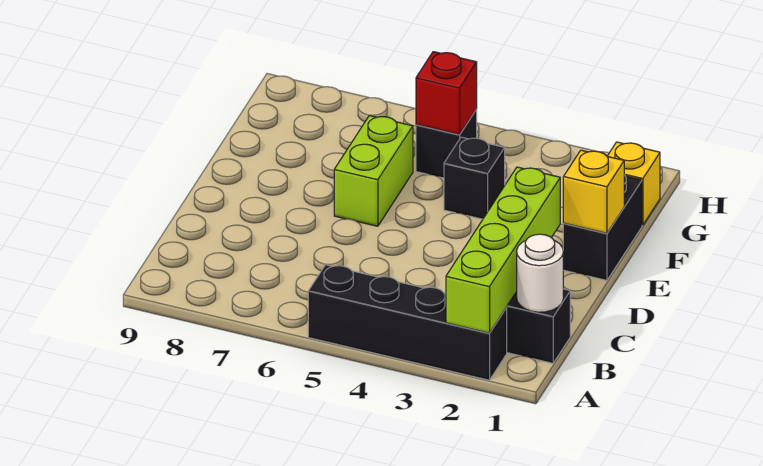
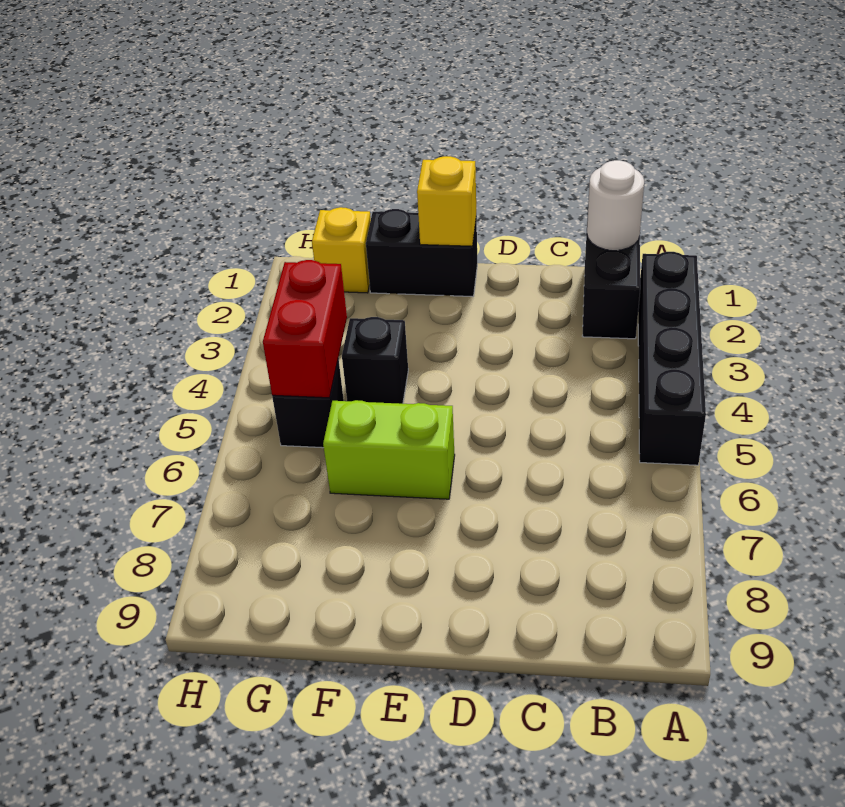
lime 1x4 brick [446,167,560,333] -> none
red 1x1 brick [416,52,477,135] -> red 1x2 brick [263,260,347,398]

